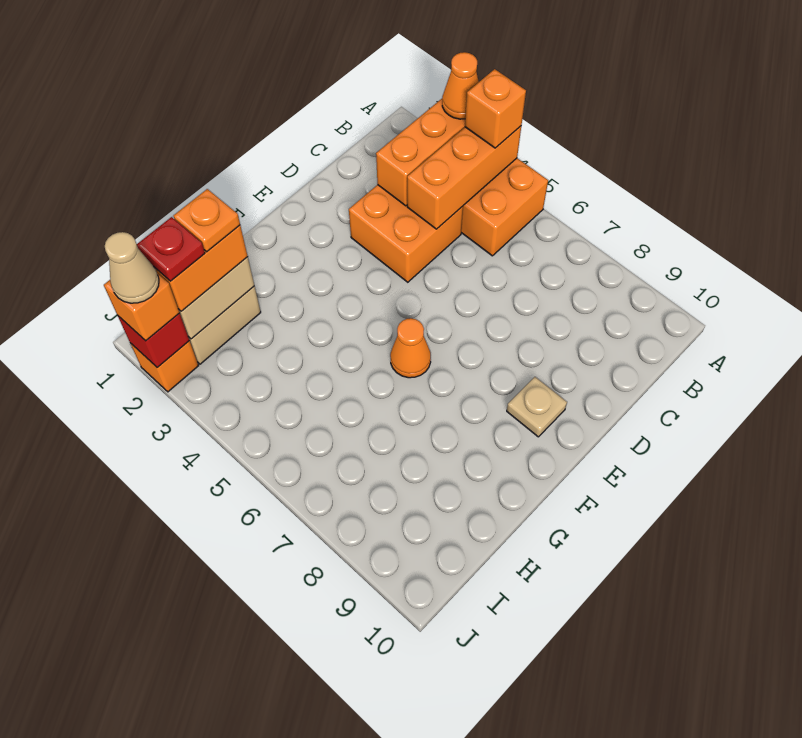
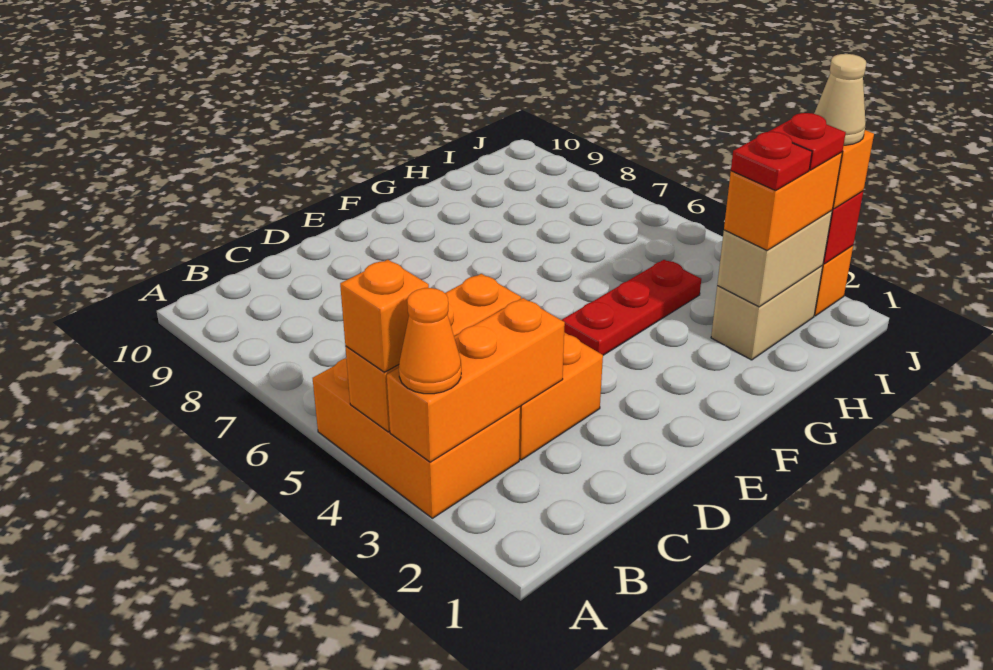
tan 1x1 plate [507,377,567,437] -> none
none -> red 1x3 plate [562,260,701,355]
orange 1x1 cone [390,318,431,378] -> none
orange 1x1 plate [173,189,240,252] -> red 1x1 plate [731,132,812,191]

